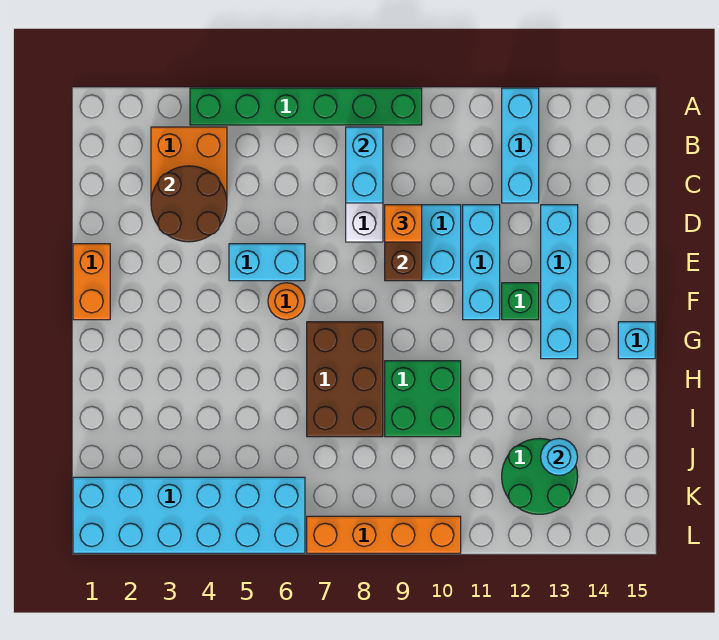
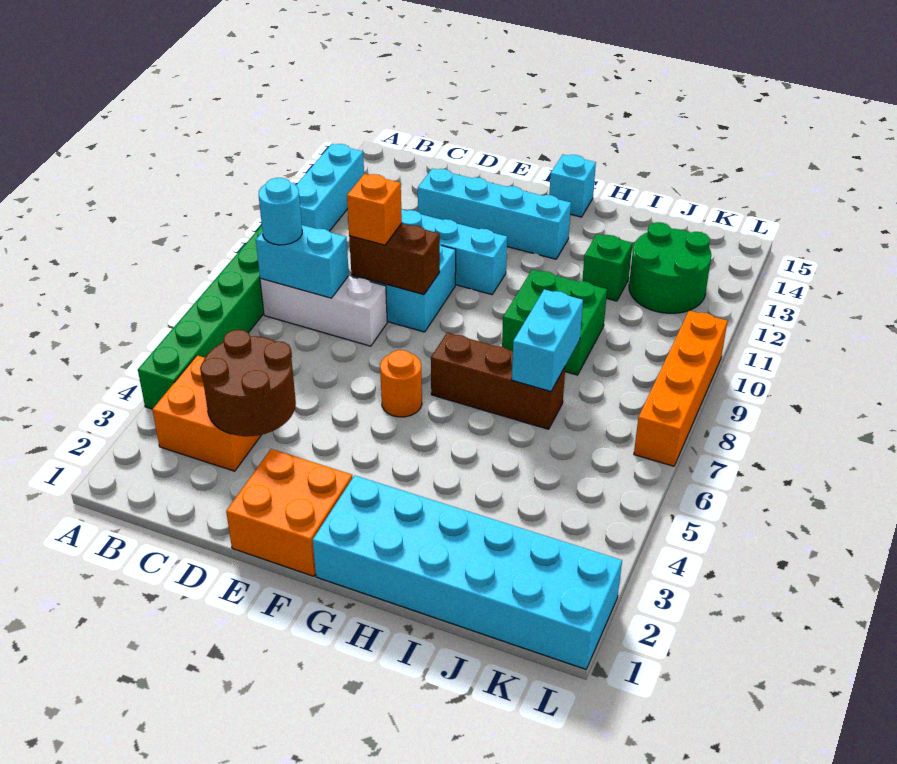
cyan 1x3 brick [502,88,539,203] -> cyan 1x3 brick turned to [296,144,364,231]
orange 1x2 brick [73,244,110,320] -> orange 2x2 brick [226,449,353,576]
cyan 1x2 brick [229,244,305,281] -> cyan 1x2 brick moved to [512,289,583,391]
green 1x1 brick [502,283,539,320] -> green 1x1 brick moved to [582,234,633,301]
brown 2x3 brick [307,322,383,437] -> brown 1x3 brick [431,333,565,429]
cyan 1x1 round brick [541,439,578,475] -> cyan 1x1 round brick moved to [259,178,302,245]
cyan 2x6 brick [73,477,305,553] -> cyan 2x6 brick turned to [313,475,622,669]

